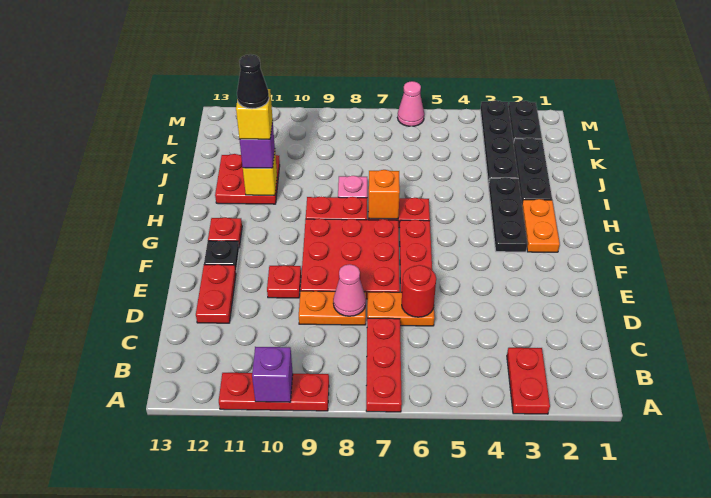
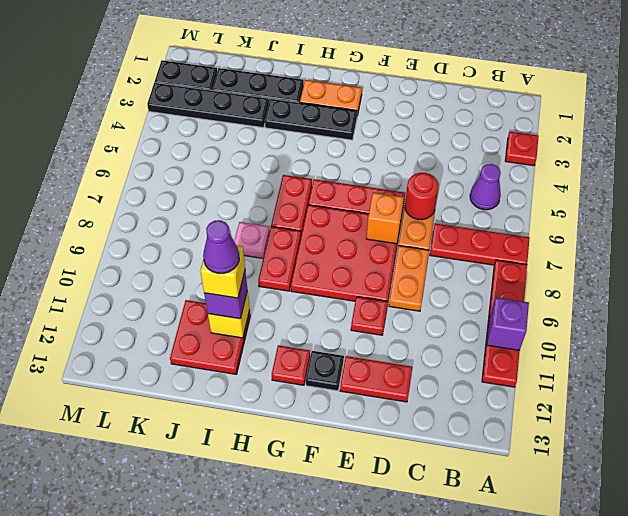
red 1x2 plate [507,348,550,414] -> red 1x1 plate [505,132,539,166]
red 1x3 plate [219,373,329,411] -> red 1x4 plate [482,260,527,387]
none -> purple 1x1 cone [470,164,501,210]
pink 1x1 cone [333,264,366,316] -> none
orange 1x1 brick [368,170,400,219] -> orange 1x1 brick moved to [367,192,404,244]
black 1x1 cone [237,54,269,109] -> purple 1x1 cone [203,220,239,273]
pink 1x1 cone [398,81,424,126] -> none

